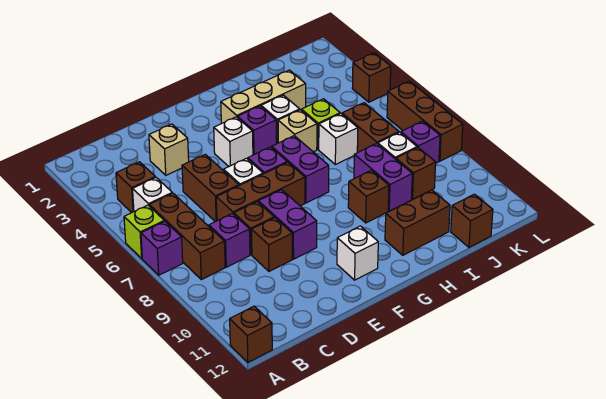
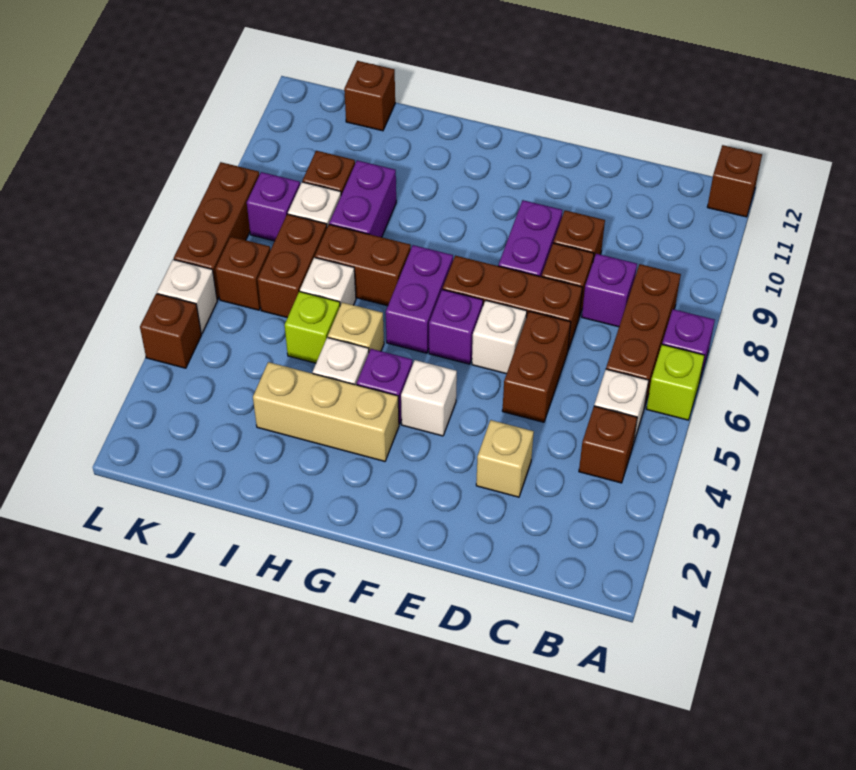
white 1x1 brick [337,226,378,280] -> white 1x1 brick moved to [157,260,217,334]
brown 1x1 brick [348,170,389,223] -> brown 1x1 brick moved to [215,237,270,310]
brown 1x2 brick [385,190,450,255] -> brown 1x2 brick moved to [315,225,411,306]

